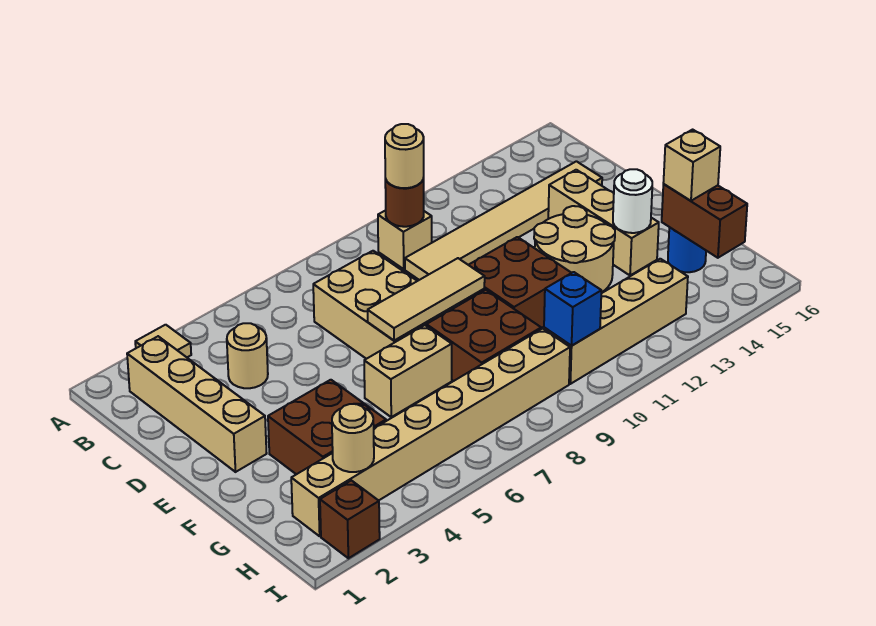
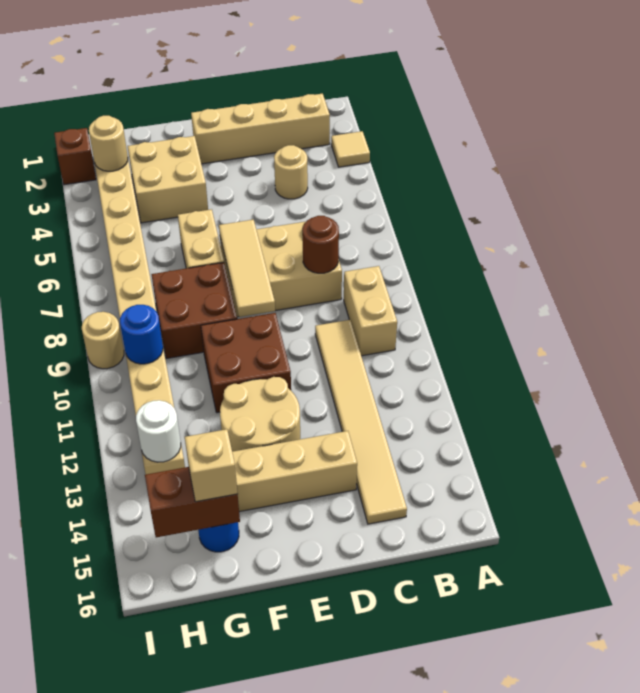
tan 1x1 brick [378,210,432,269] -> tan 1x2 brick [344,266,397,356]
brown 1x1 round brick [385,178,424,227] -> brown 1x1 round brick moved to [302,216,339,273]
tan 1x1 round brick [385,124,424,188] -> tan 1x1 round brick moved to [82,312,124,369]
brown 2x2 brick [268,380,386,474] -> tan 2x2 brick [128,136,208,223]
white 1x1 round brick [613,169,652,233] -> white 1x1 round brick moved to [136,400,181,462]
blue 1x1 brick [544,272,601,346] -> blue 1x1 round brick [120,305,163,364]

